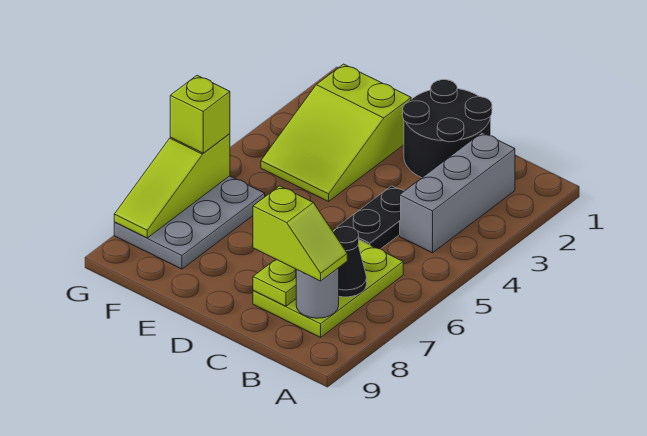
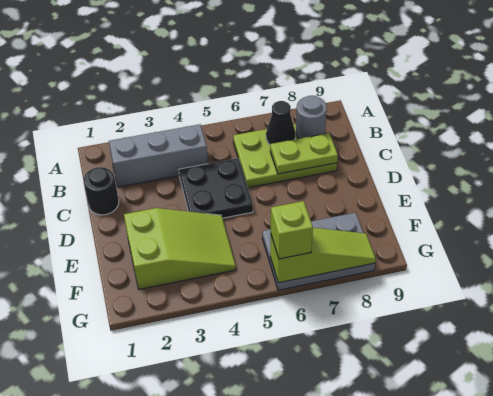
lime 1x2 slope [253,186,347,281] -> none
black 2x2 round brick [403,80,492,178] -> black 1x1 round brick [84,167,119,215]
black 1x2 plate [337,186,404,249] -> black 2x2 plate [179,158,253,218]

